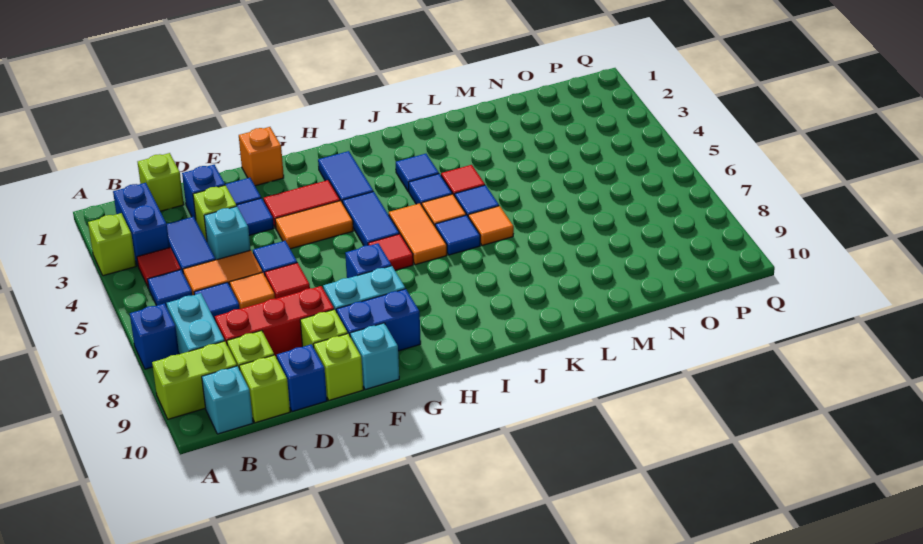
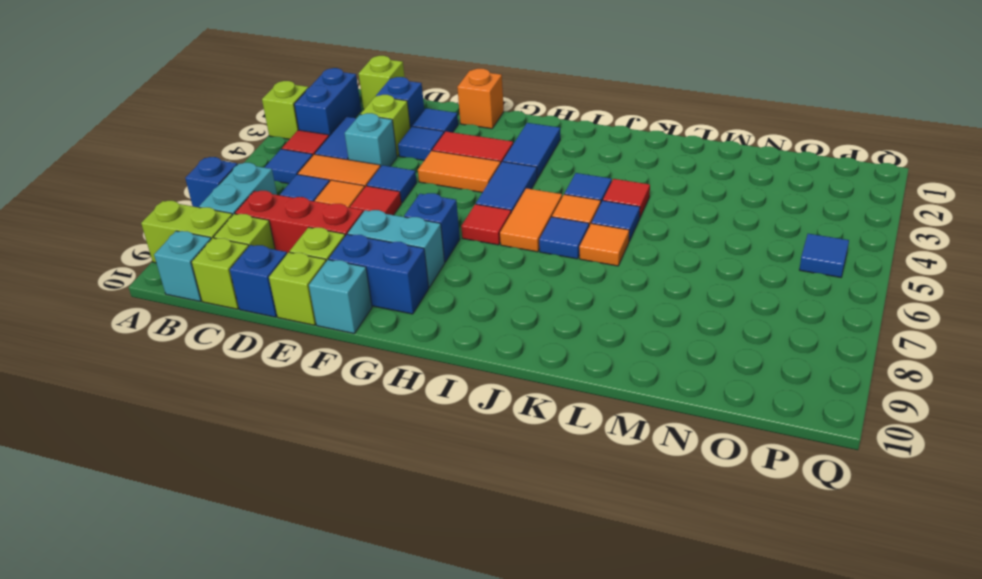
blue 1x1 tile [396,154,439,191] -> blue 1x1 tile moved to [800,234,849,277]

